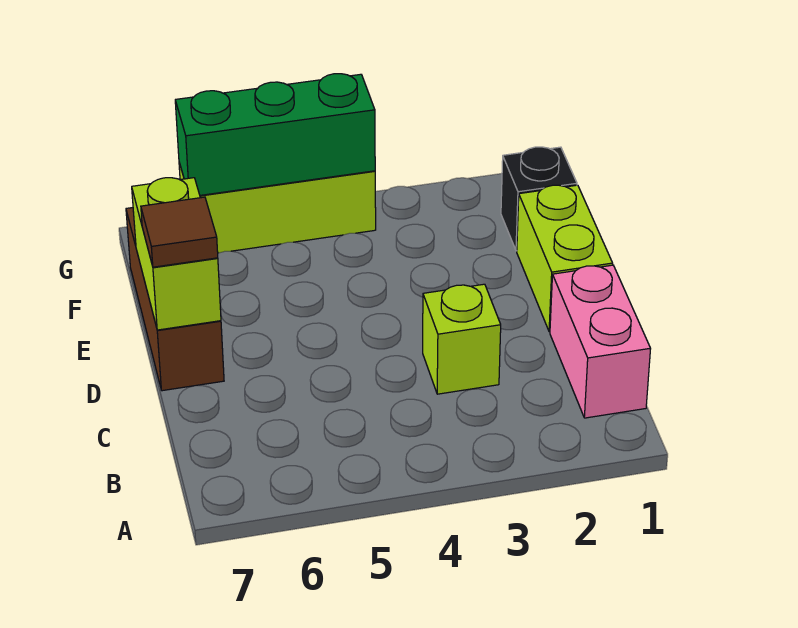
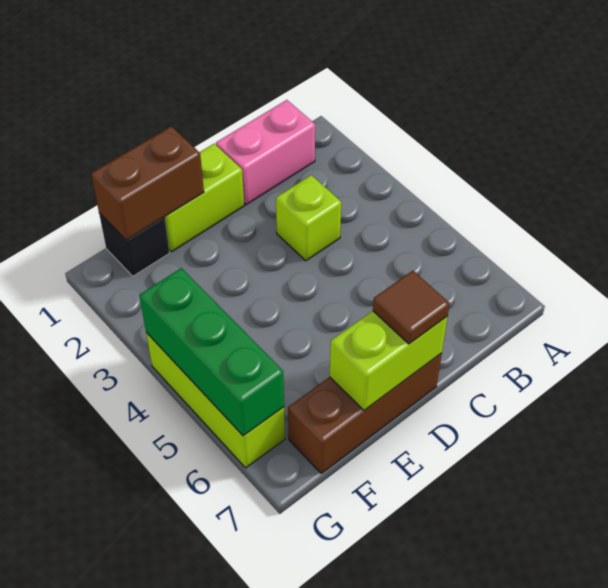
none -> brown 1x2 brick [91,126,204,240]

